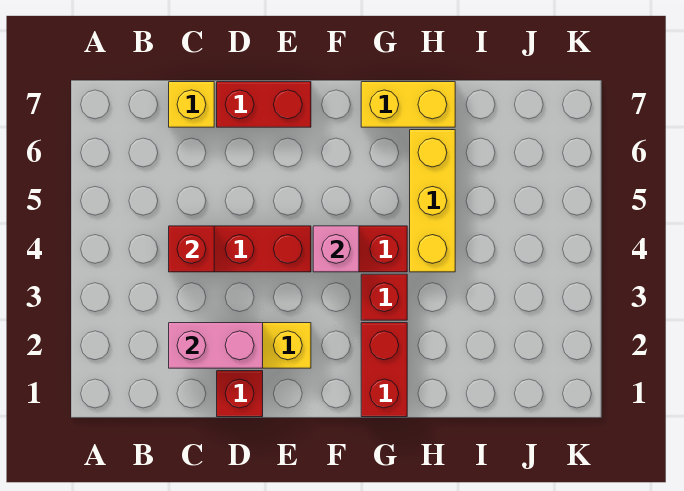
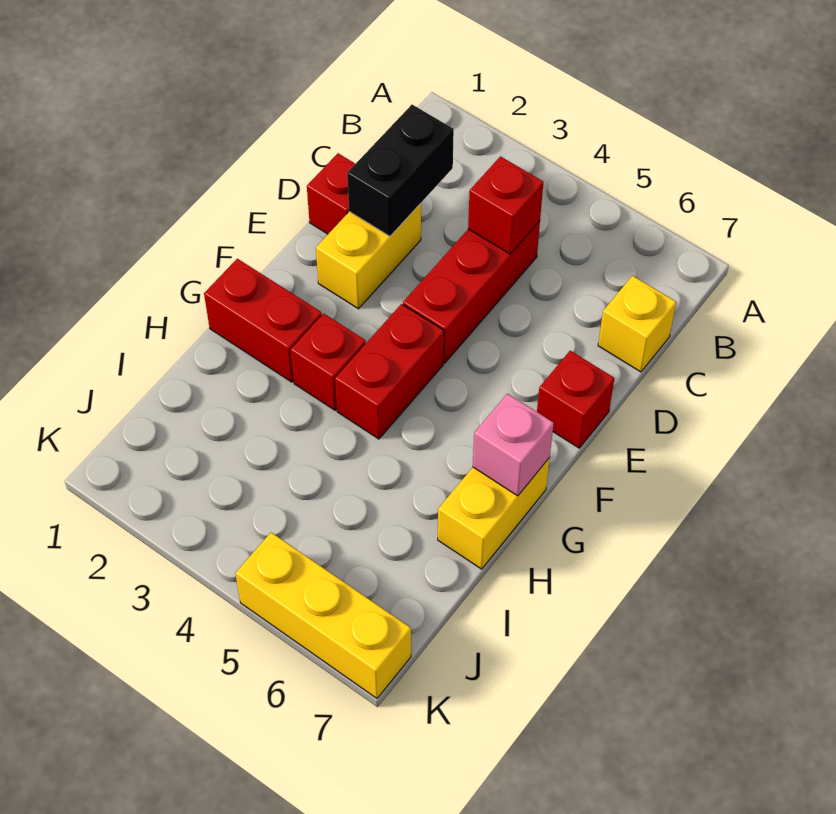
pink 1x2 brick [169,323,263,368] -> black 1x2 brick [347,105,454,236]
red 1x2 brick [217,82,311,127] -> red 1x1 brick [537,351,614,448]
pink 1x1 brick [313,226,359,272] -> pink 1x1 brick moved to [473,394,554,496]
yellow 1x3 brick [410,130,455,272] -> yellow 1x3 brick moved to [235,532,411,698]

